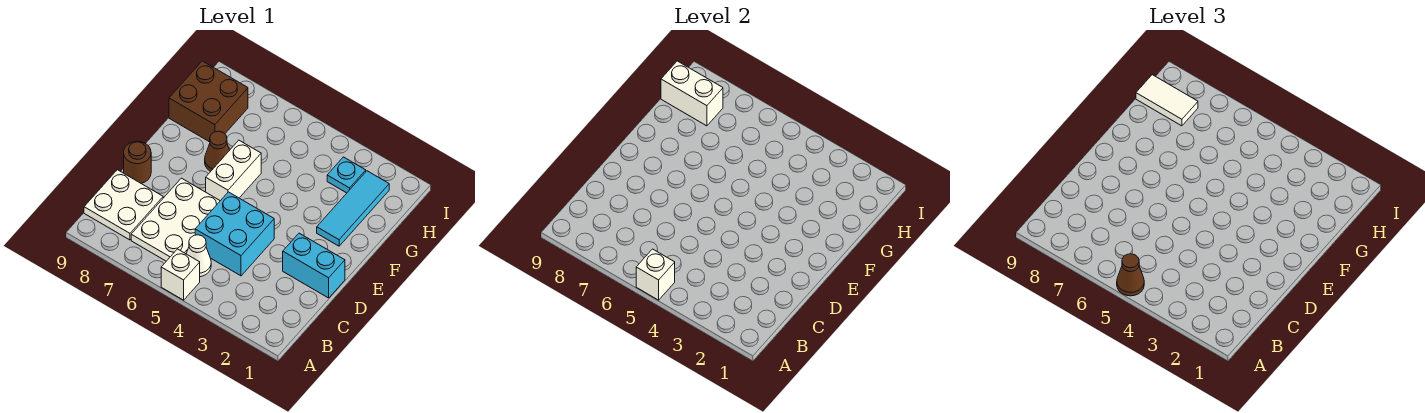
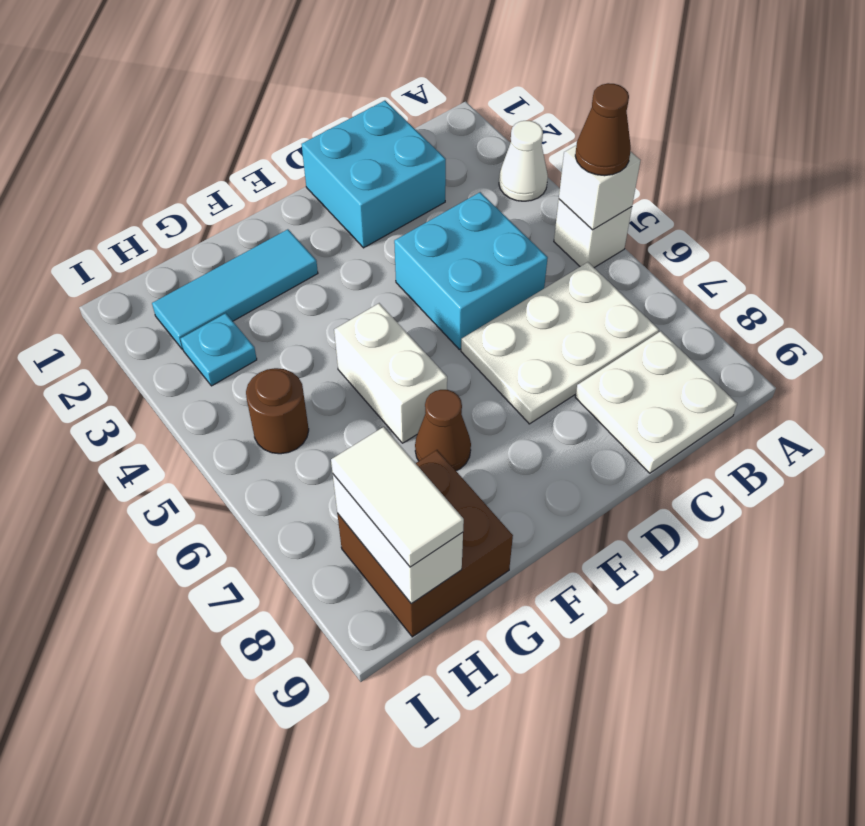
white 1x1 cone [186,235,211,277] -> white 1x1 cone moved to [499,121,548,201]
cyan 1x2 brick [283,233,345,298] -> cyan 2x2 brick [301,101,446,248]
brown 1x1 round brick [124,141,151,184] -> brown 1x1 round brick moved to [246,368,309,454]
white 1x2 brick [206,140,261,201] -> white 1x2 brick turned to [334,303,447,443]

